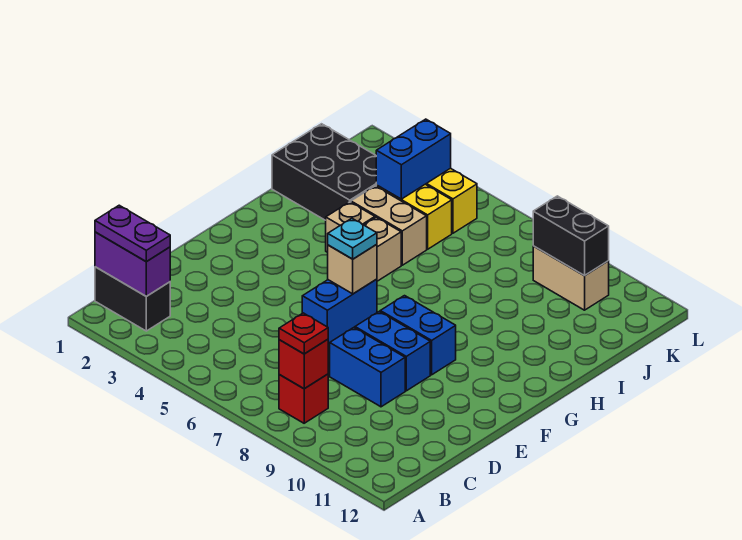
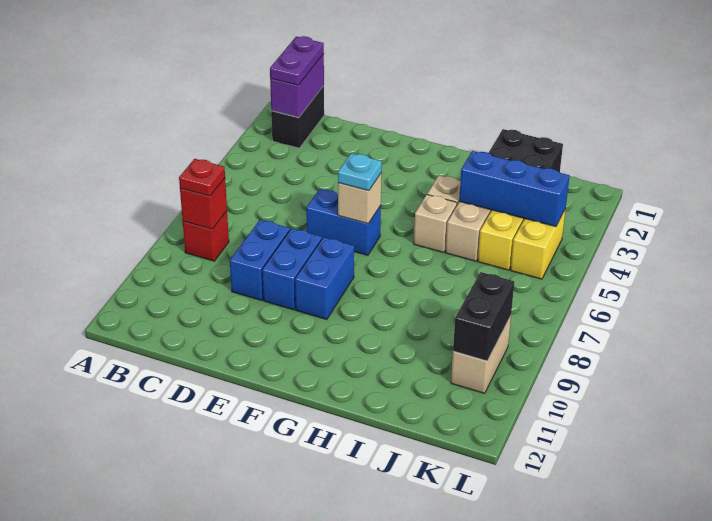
blue 1x2 brick [376,119,451,199] -> blue 1x3 brick [459,151,570,227]

